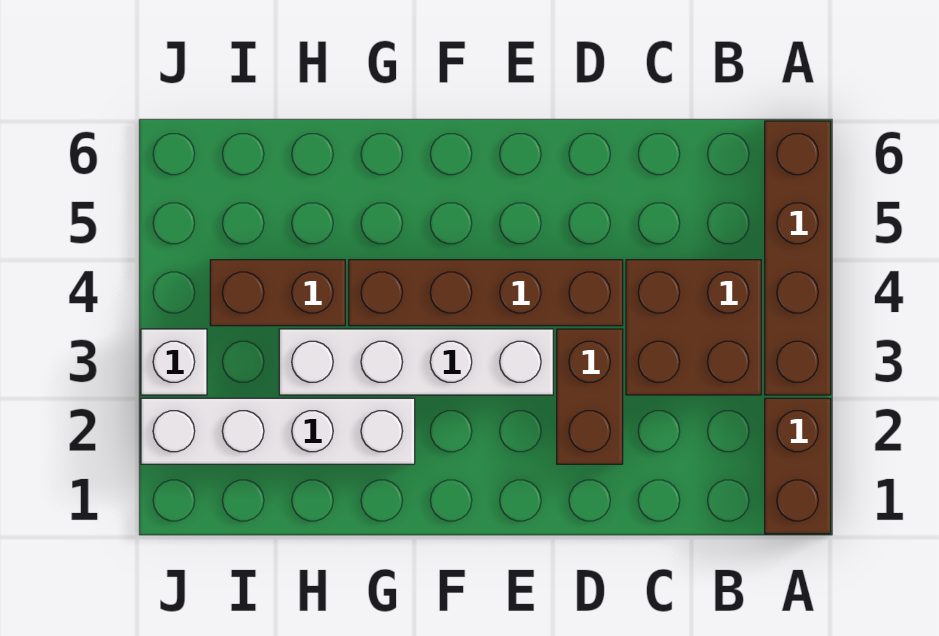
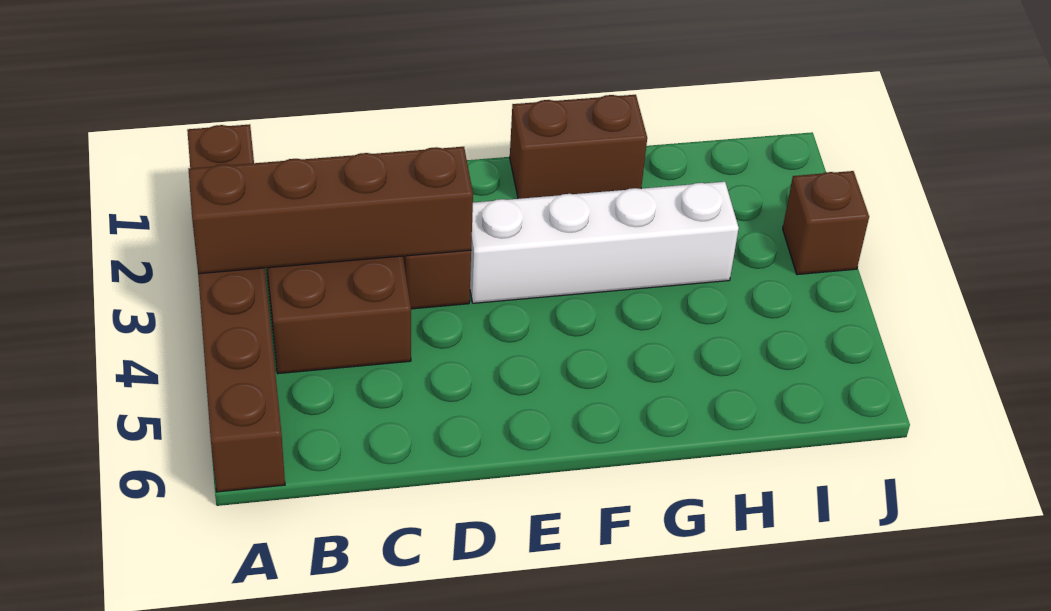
brown 1x4 brick [349,260,623,326] -> brown 1x4 brick moved to [189,147,473,274]
white 1x4 brick [141,398,415,464] -> none
brown 1x2 brick [210,260,345,326] -> brown 1x2 brick moved to [510,95,647,199]
white 1x1 brick [141,329,207,395] -> brown 1x1 brick [783,171,869,275]

